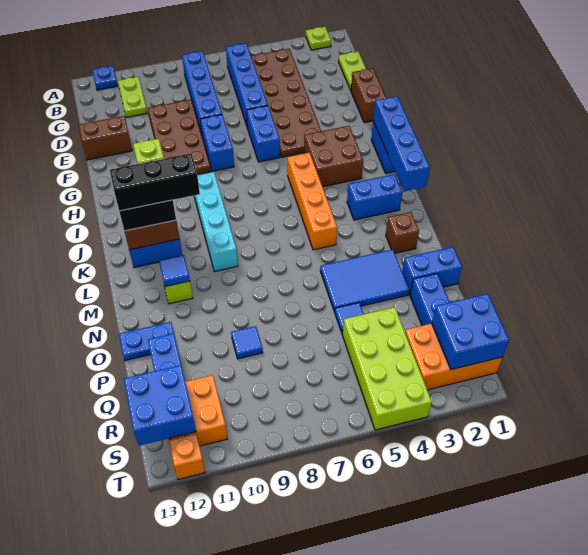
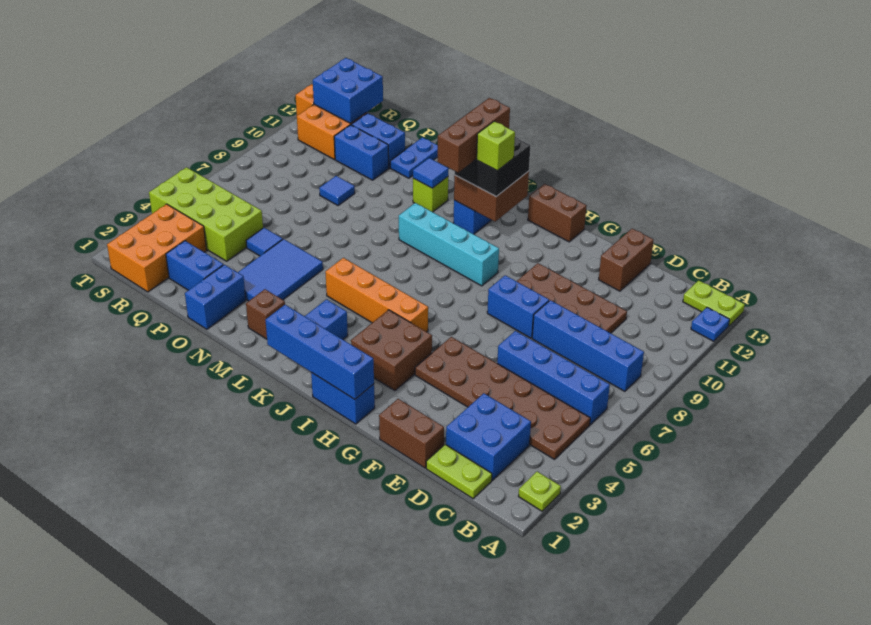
lime 1x2 plate [118,77,147,118] -> lime 1x2 plate moved to [683,280,745,326]
blue 1x2 brick [247,106,280,162] -> blue 1x2 brick moved to [334,125,389,180]
none -> brown 1x2 brick [528,184,587,242]
black 1x3 brick [110,153,200,211] -> brown 1x3 brick [437,98,510,173]
blue 2x2 brick [432,294,509,369] -> blue 2x2 brick moved to [446,393,531,480]

